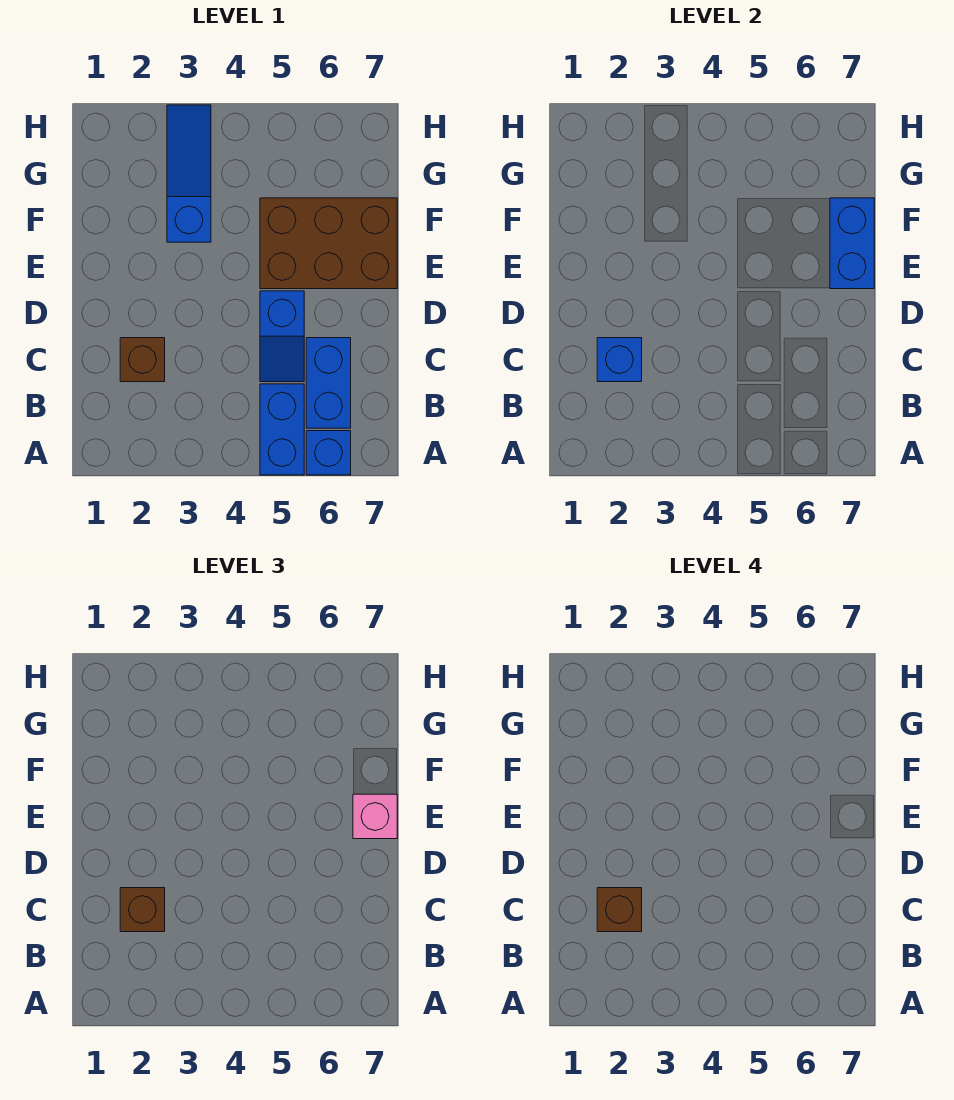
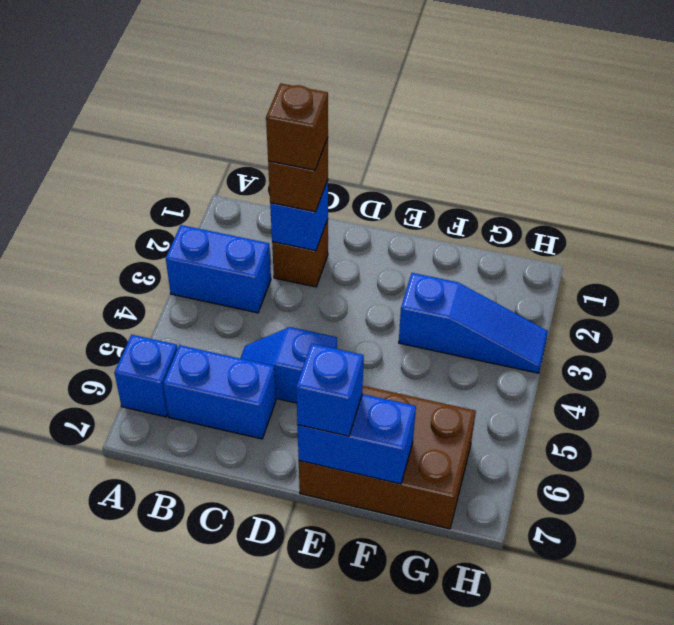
blue 1x2 brick [260,384,304,475] -> blue 1x2 brick moved to [166,225,271,313]
brown 2x3 brick [260,198,397,289] -> brown 2x3 brick turned to [299,386,476,529]
pink 1x1 brick [353,794,397,839] -> blue 1x1 brick [296,344,364,436]

